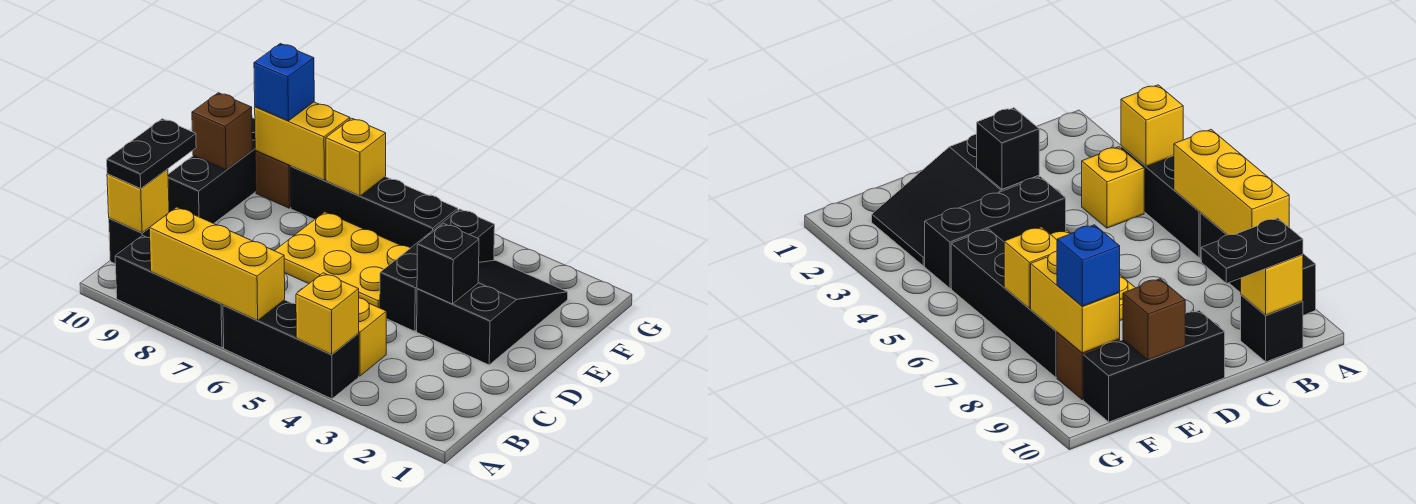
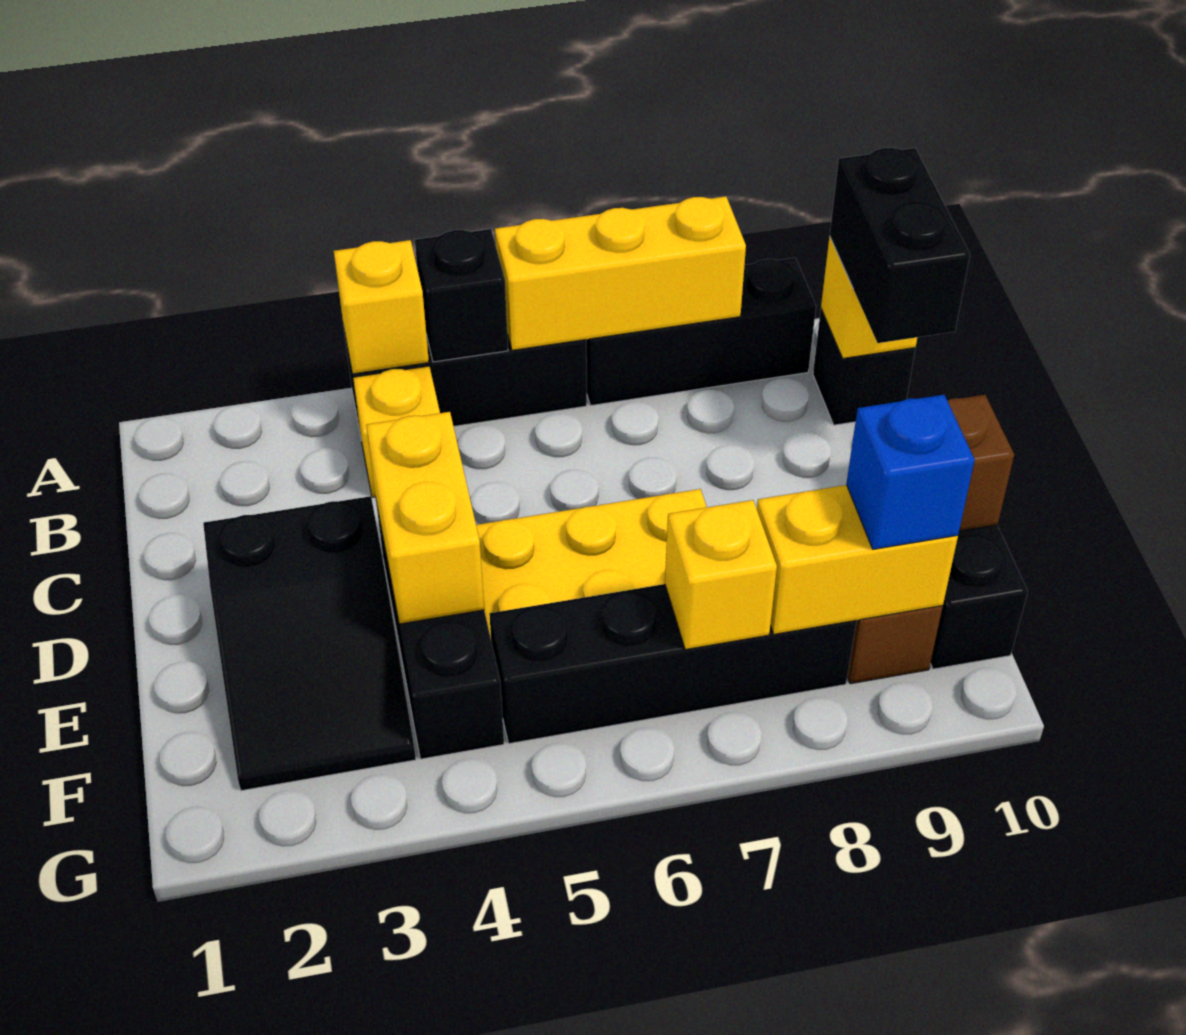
black 1x2 plate [107,119,196,188] -> black 1x2 brick [830,148,970,343]
black 1x1 brick [417,224,479,304] -> black 1x1 brick moved to [415,229,508,362]
none -> yellow 1x2 brick [366,412,484,624]

